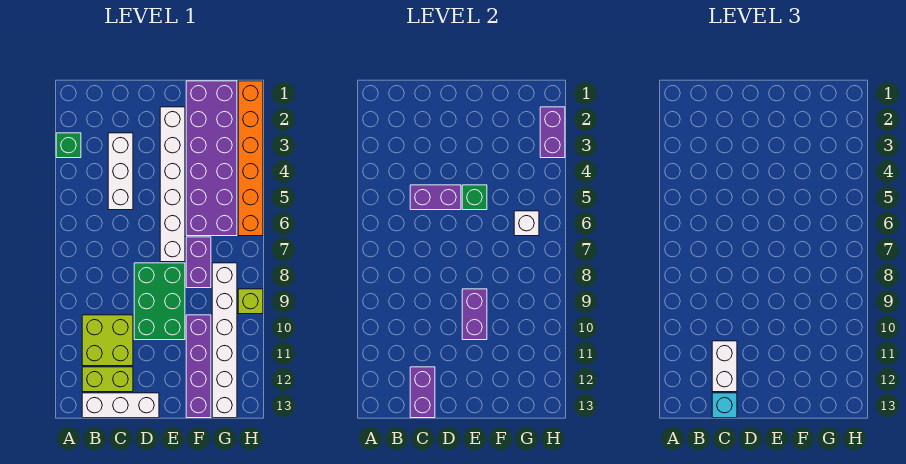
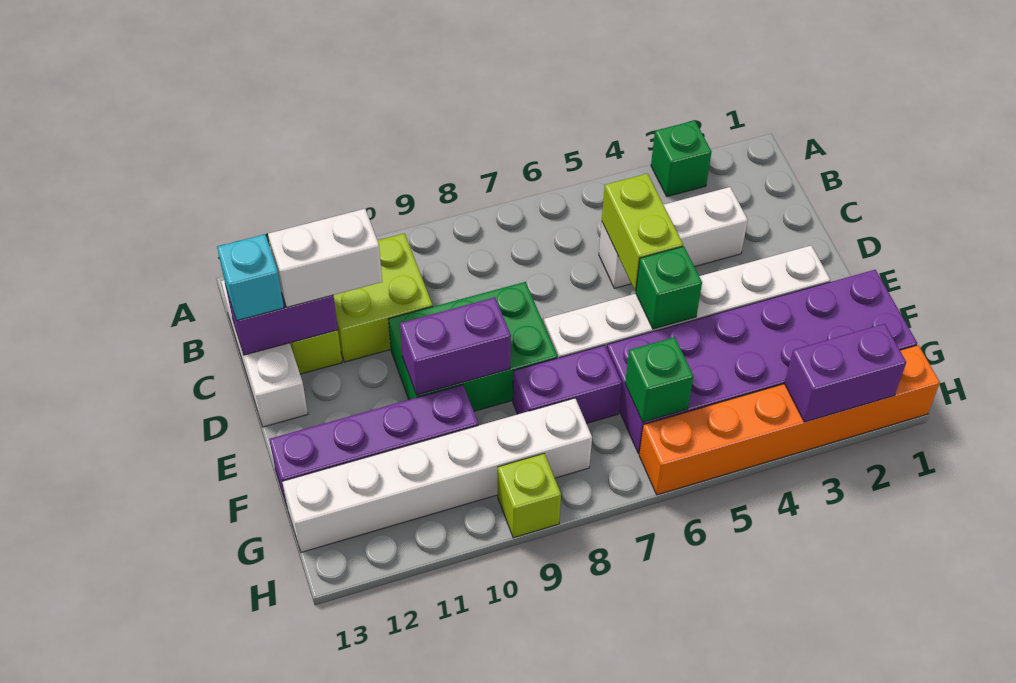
purple 1x2 brick [410,185,461,210] -> lime 1x2 brick [602,174,683,291]
white 1x1 brick [514,211,539,236] -> green 1x1 brick [625,337,694,422]

